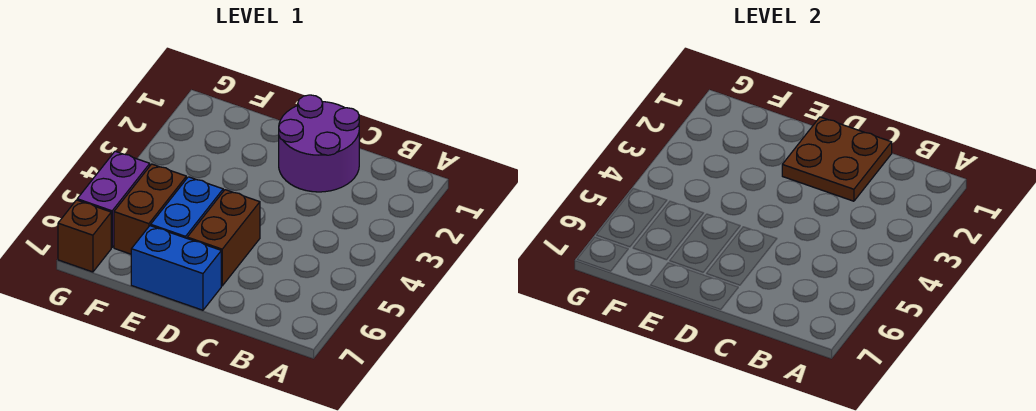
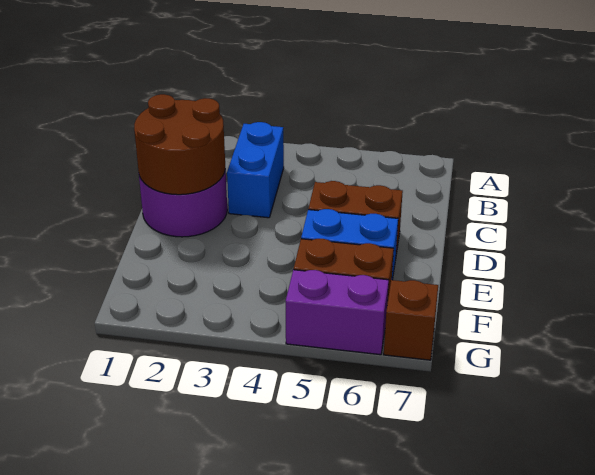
brown 2x2 plate [782,117,892,201] -> brown 2x2 round brick [134,94,225,195]
blue 1x2 brick [131,226,221,310] -> blue 1x2 brick moved to [227,122,284,218]

